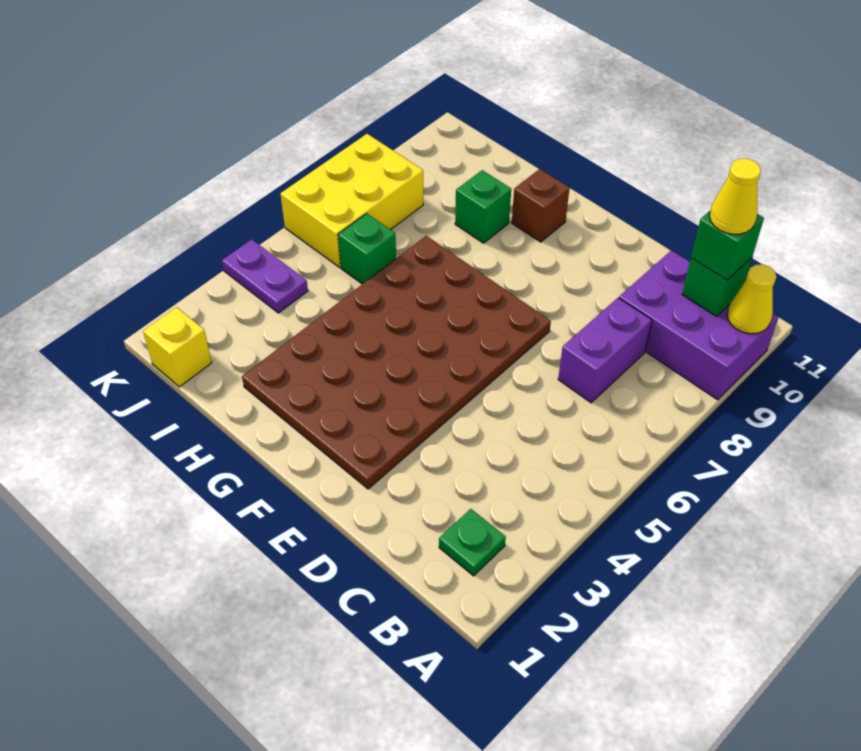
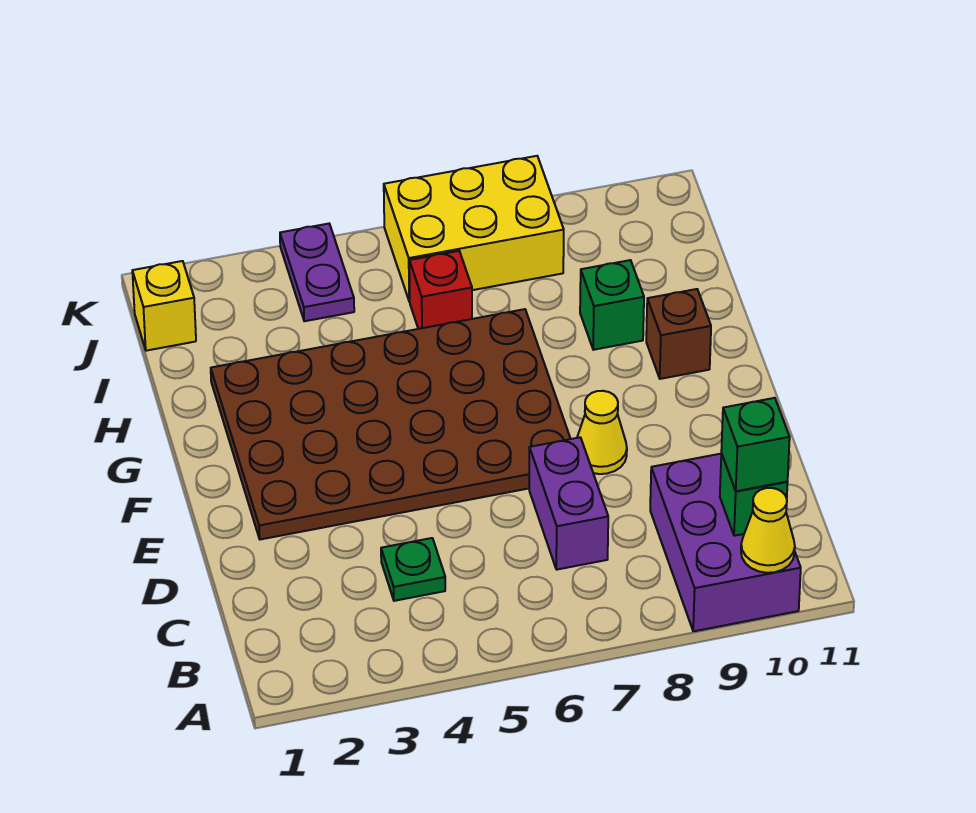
green 1x1 plate [439,509,506,576] -> green 1x1 plate moved to [381,538,445,601]
yellow 1x1 cone [710,159,761,234] -> yellow 1x1 cone moved to [577,391,627,474]
purple 1x2 brick [558,298,652,403] -> purple 1x2 brick turned to [529,437,608,570]
green 1x1 brick [338,213,396,284] -> red 1x1 brick [409,251,472,329]

